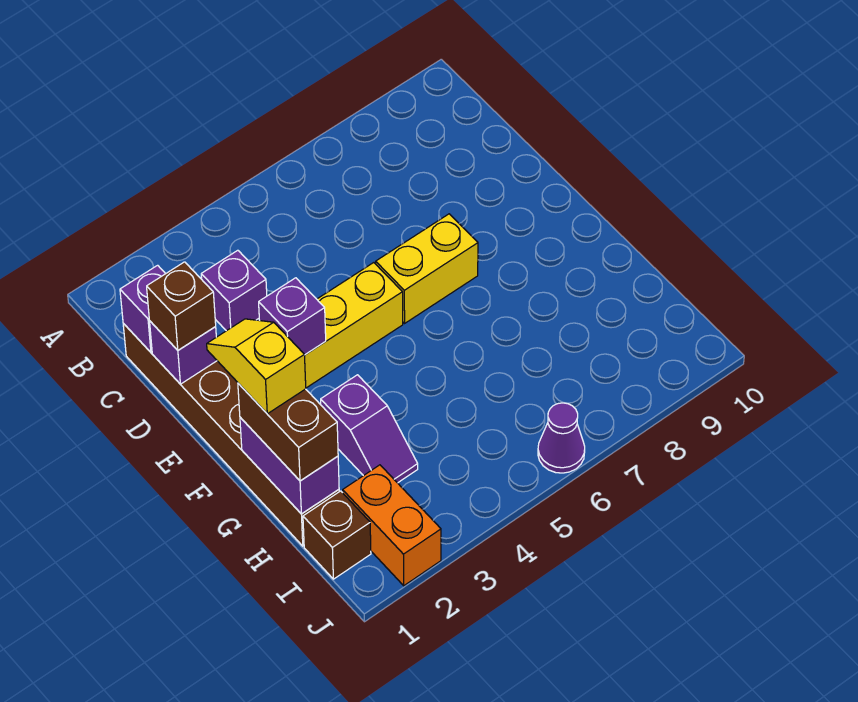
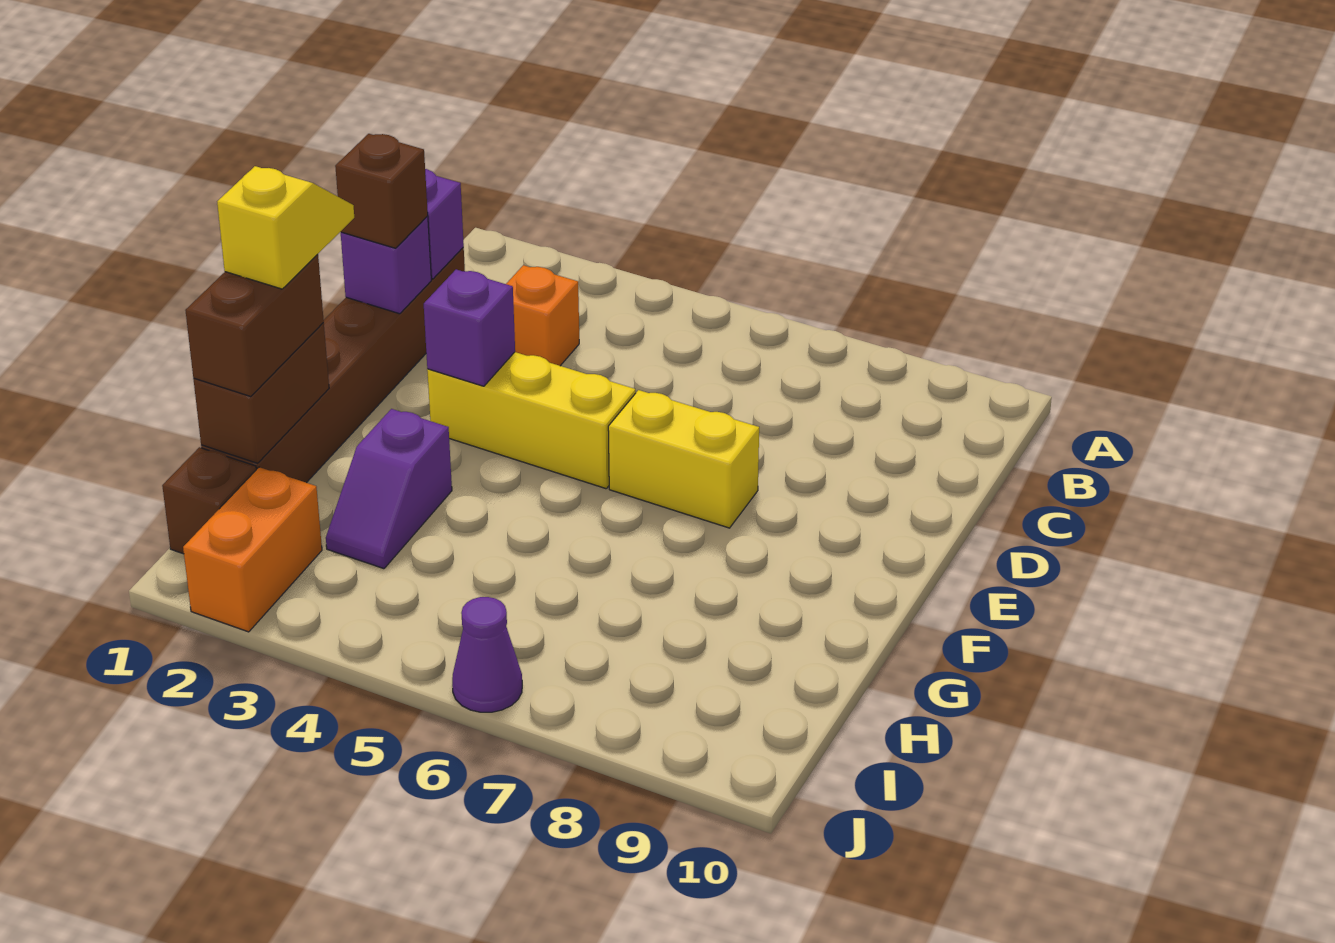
purple 1x1 brick [201,250,267,331] -> orange 1x1 brick [506,265,579,366]
purple 1x2 brick [240,417,339,514] -> brown 1x2 brick [193,323,329,463]

